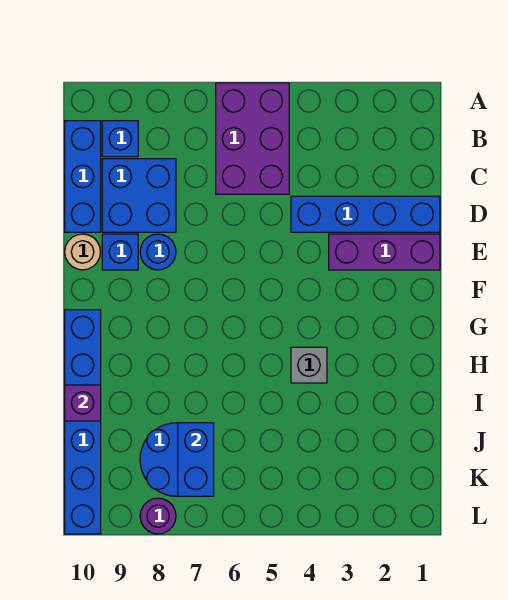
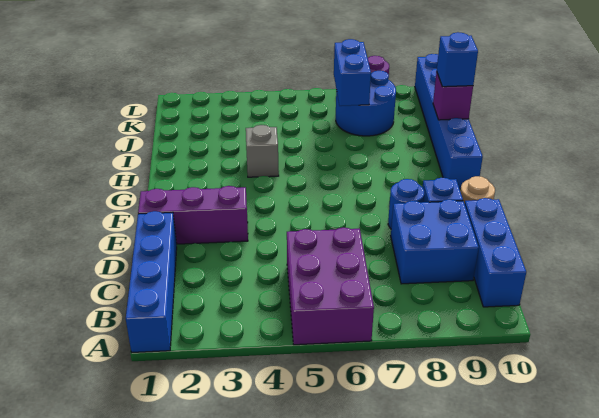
blue 1x1 brick [102,121,138,157] -> blue 1x1 brick moved to [437,32,478,87]
blue 1x4 brick [291,196,440,232] -> blue 1x4 brick turned to [126,211,177,352]

